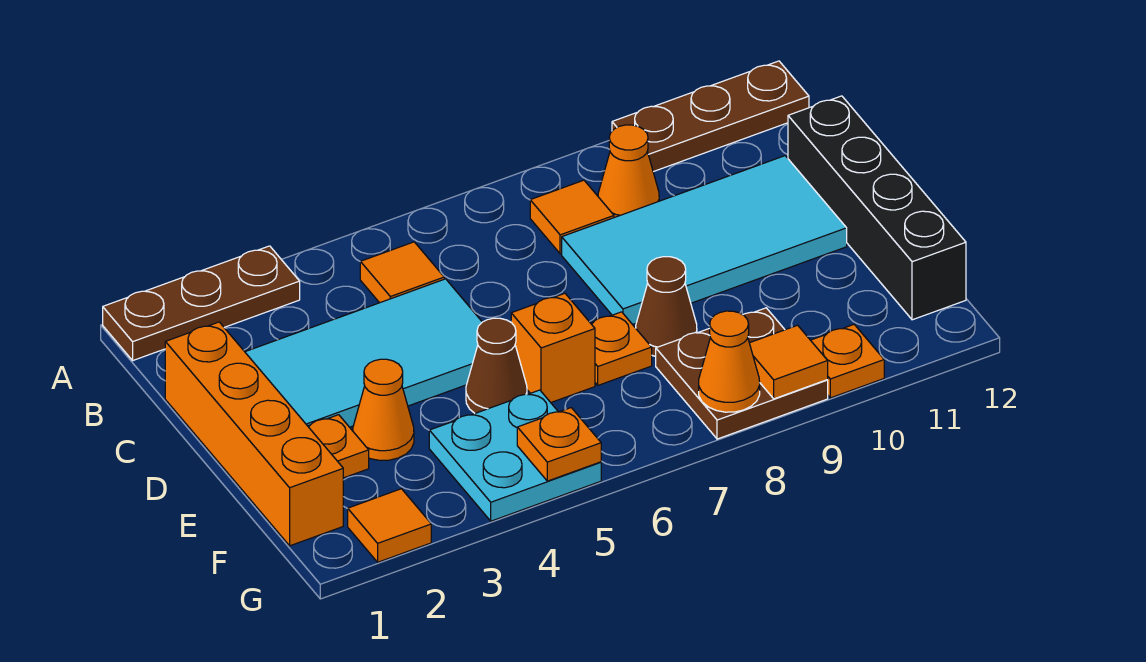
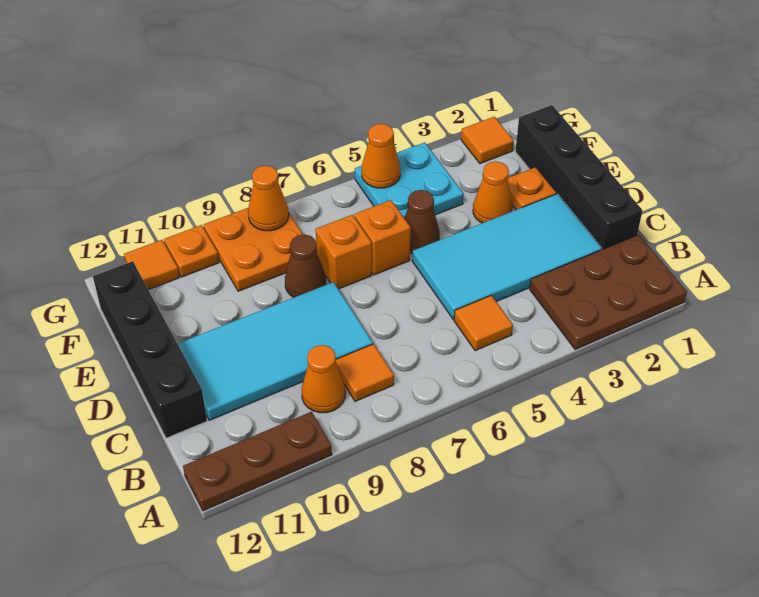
brown 1x3 plate [103,246,300,360] -> brown 2x3 plate [530,235,687,349]
orange 1x4 brick [165,322,343,546] -> black 1x4 brick [515,105,642,250]
orange 1x1 plate [591,312,652,385] -> orange 1x1 brick [315,215,372,289]
brown 2x2 plate [656,308,828,439] -> orange 2x2 plate [204,208,303,291]
orange 1x1 plate [517,408,601,481] -> orange 1x1 cone [362,124,400,188]
orange 1x1 tile [750,325,828,399] -> orange 1x1 tile moved to [124,240,179,290]

